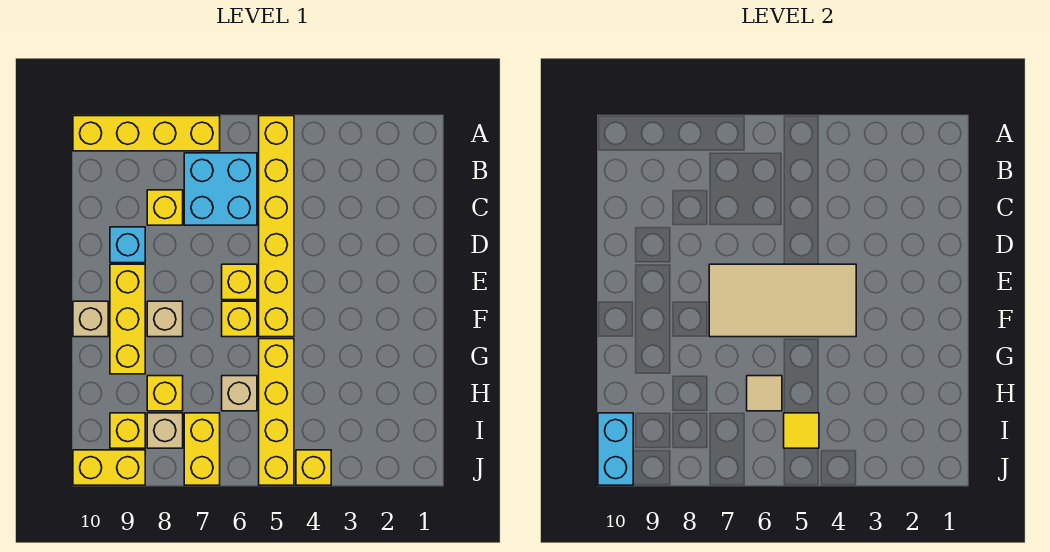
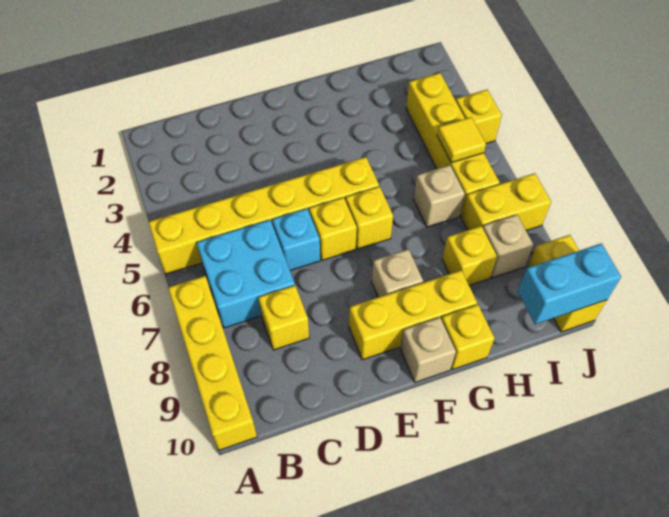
cyan 1x1 brick [110,227,145,263] -> cyan 1x1 brick moved to [272,209,320,270]
tan 2x4 tile [709,264,856,337] -> none
yellow 1x4 brick [259,339,294,485] -> yellow 1x4 brick turned to [406,73,500,217]
tan 1x1 tile [747,376,782,411] -> none
yellow 1x1 brick [110,413,145,448] -> yellow 1x1 brick moved to [441,305,495,370]

